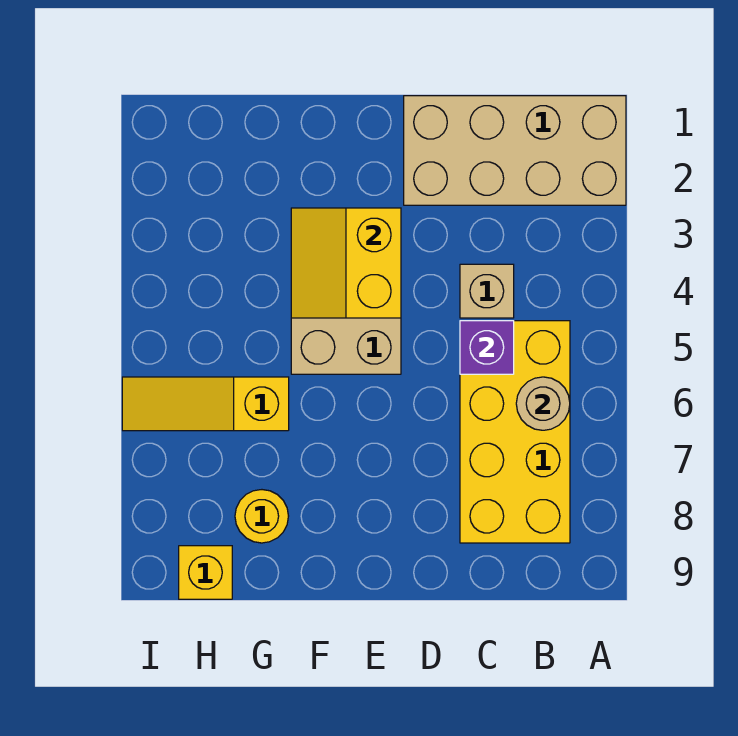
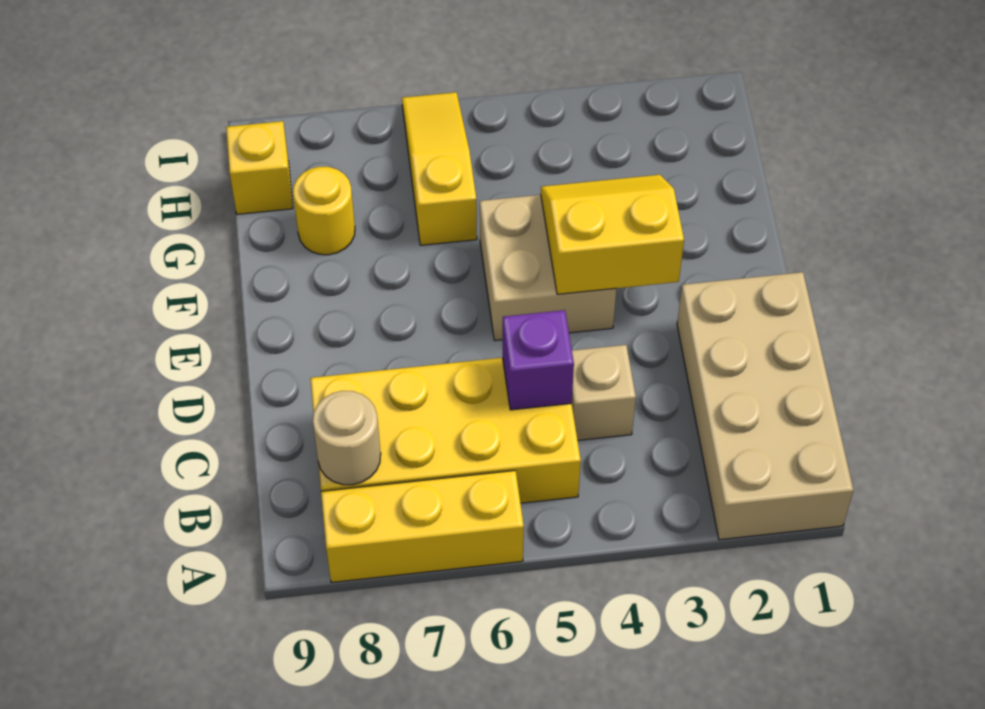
none -> yellow 1x3 brick [321,471,524,583]
tan 1x1 round brick [516,377,570,430] -> tan 1x1 round brick moved to [313,391,381,485]

